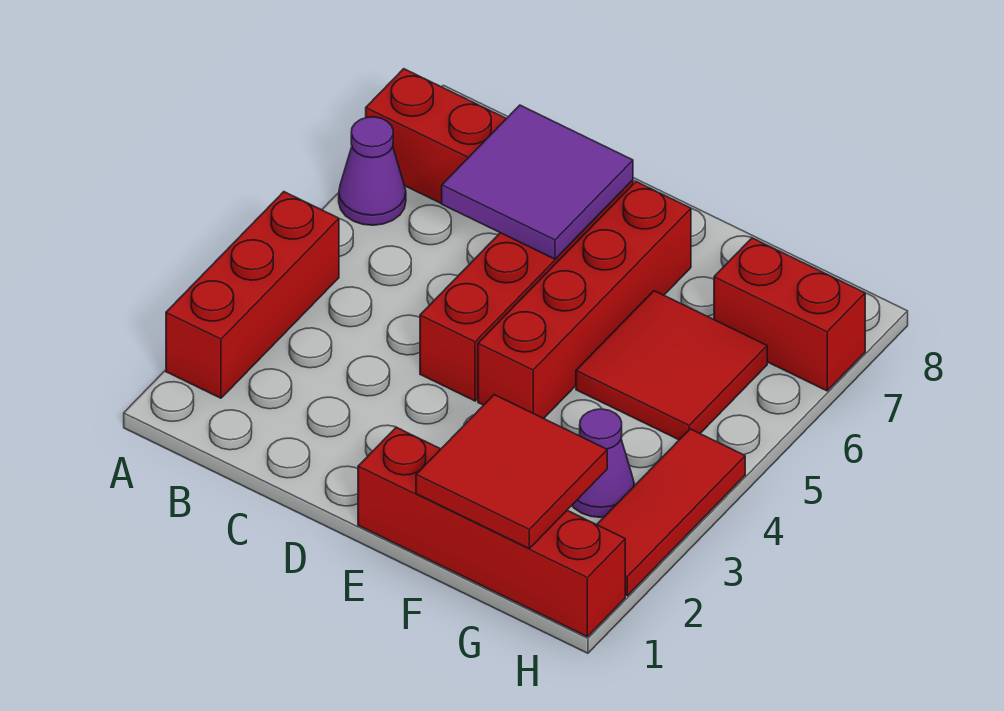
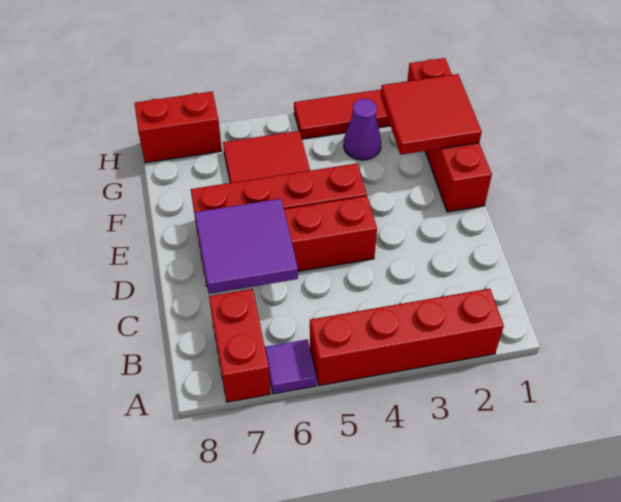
red 1x3 brick [166,192,339,398] -> red 1x4 brick [310,289,504,386]
purple 1x1 cone [339,117,406,225] -> purple 1x1 tile [265,339,317,394]
red 1x2 brick [714,238,865,391] -> red 1x2 brick turned to [134,91,222,163]

